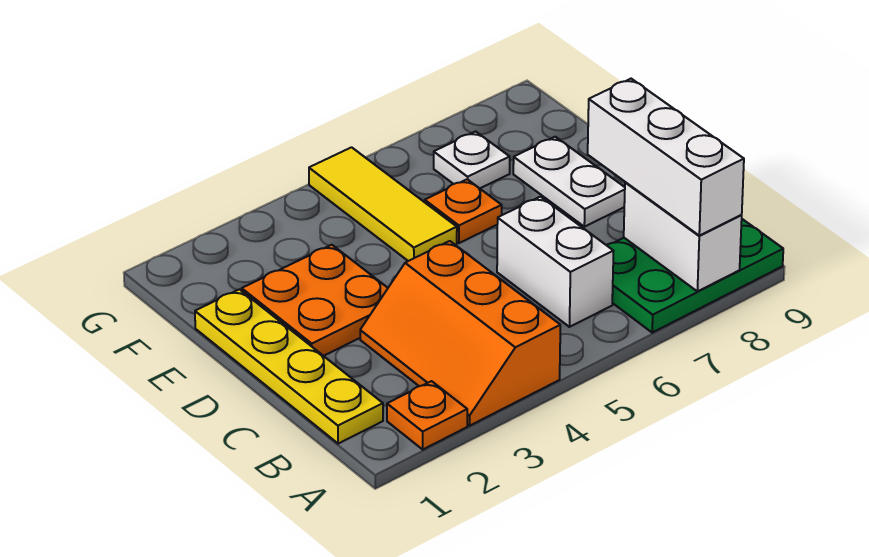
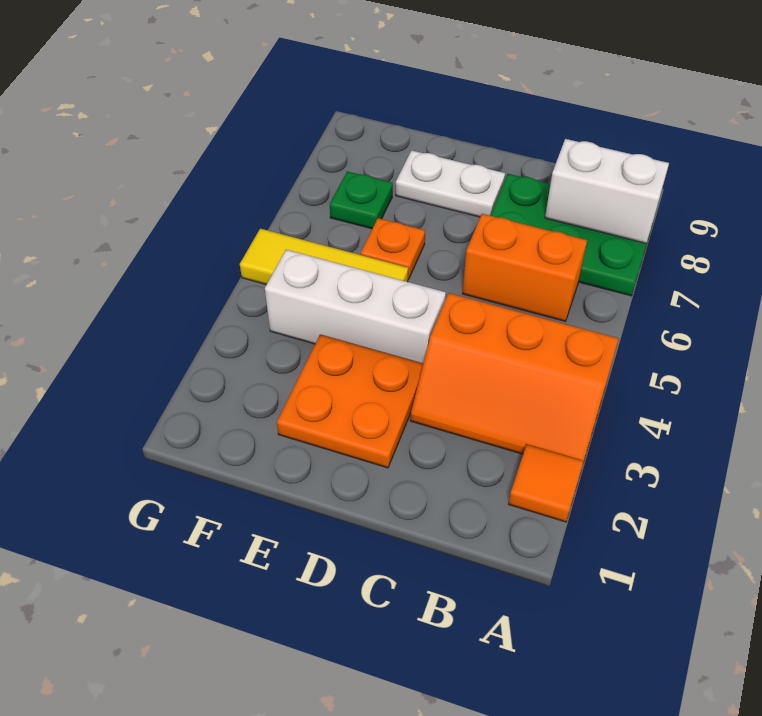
orange 1x1 plate [387,381,467,449] -> orange 1x1 tile [509,445,584,522]
green 2x3 plate [607,219,783,332] -> green 2x3 plate turned to [490,174,653,296]
white 1x3 brick [588,79,744,236] -> white 1x3 brick moved to [265,250,446,364]
yellow 1x4 plate [195,289,383,444] -> none
white 1x2 brick [497,197,614,327] -> orange 1x2 brick [462,214,587,321]
white 1x1 plate [434,131,510,188] -> green 1x1 plate [330,171,393,229]

